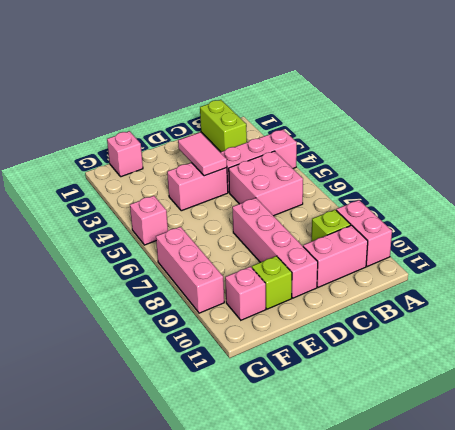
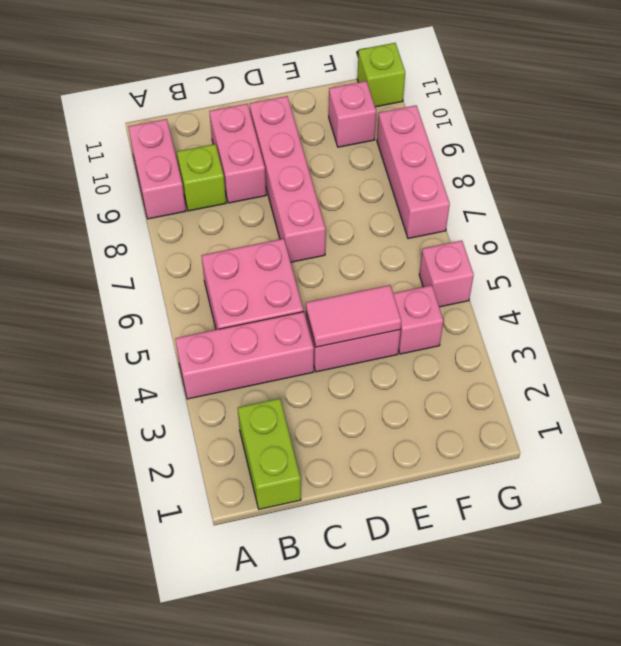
pink 1x2 brick [303,225,368,287] -> pink 1x2 brick turned to [209,104,266,203]
pink 1x2 tile [178,132,227,176] -> pink 1x2 tile turned to [306,285,401,347]
lime 1x1 brick [252,256,292,309] -> lime 1x1 brick moved to [357,43,405,107]
pink 1x1 brick [107,131,143,177] -> pink 1x1 brick moved to [393,285,443,354]

